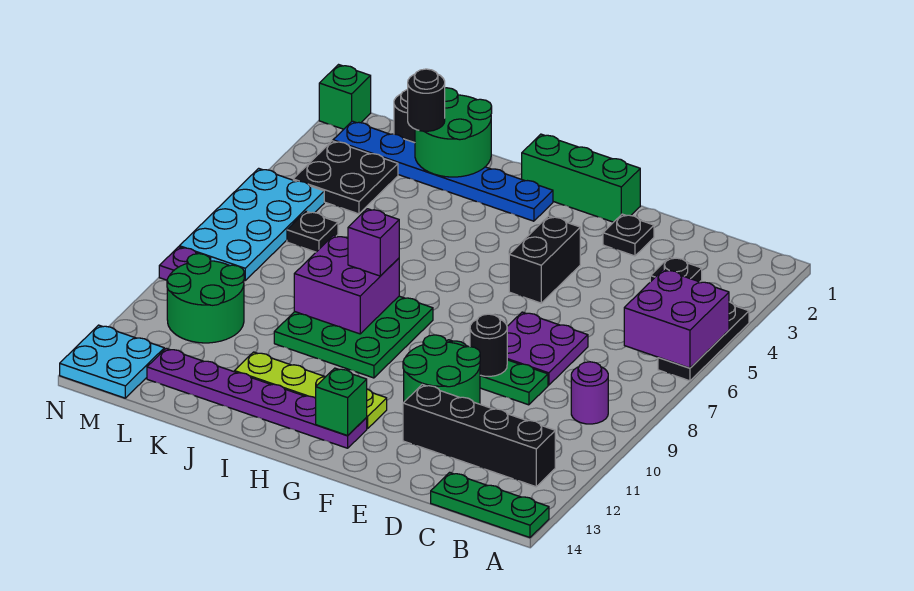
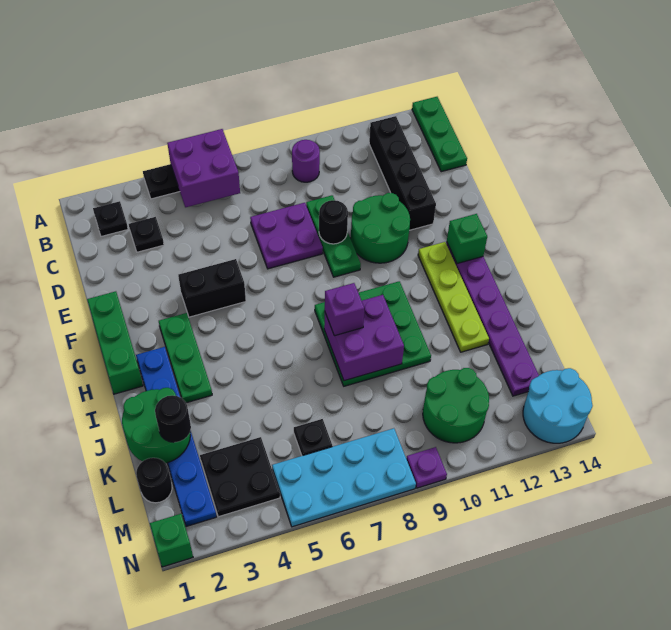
black 1x1 plate [603,214,654,256] -> black 1x1 plate moved to [93,201,128,236]
none -> green 1x3 plate [159,313,212,403]
cyan 2x2 plate [60,325,164,398] -> cyan 2x2 round brick [523,368,593,443]

